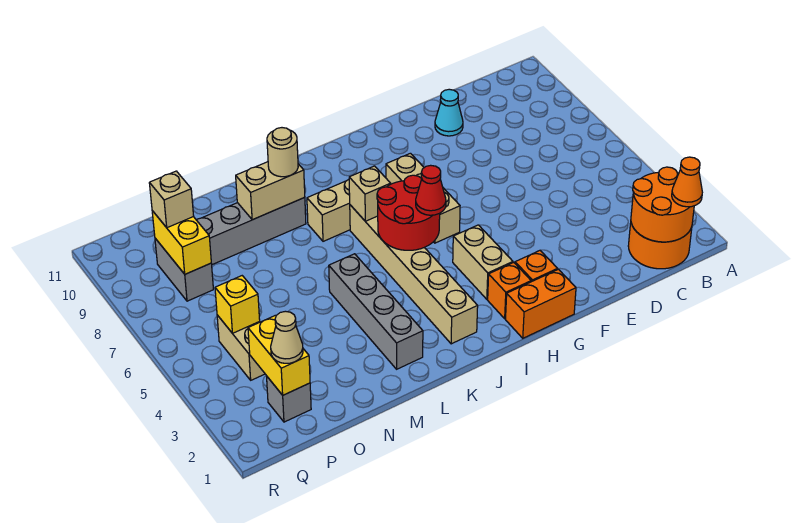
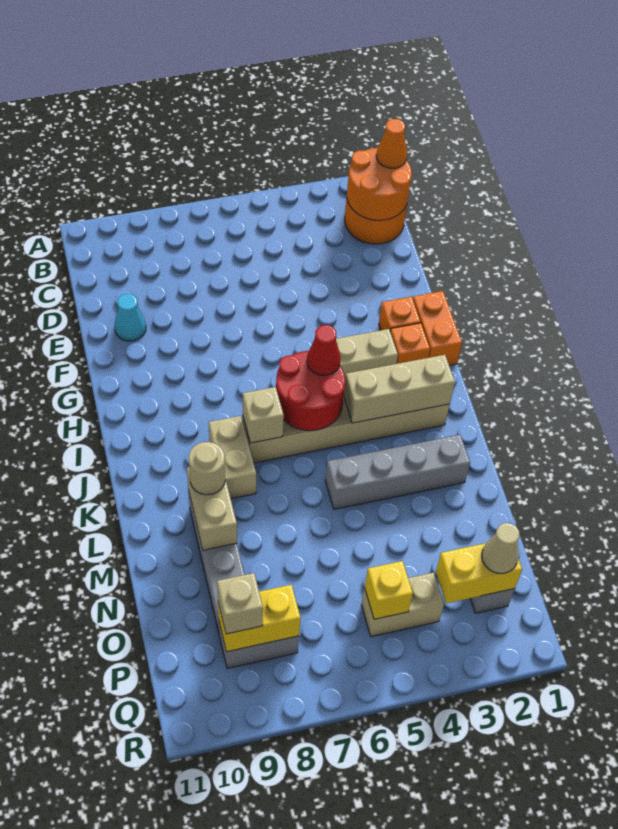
tan 1x3 brick [386,153,460,243] -> tan 1x3 brick moved to [344,355,455,423]

